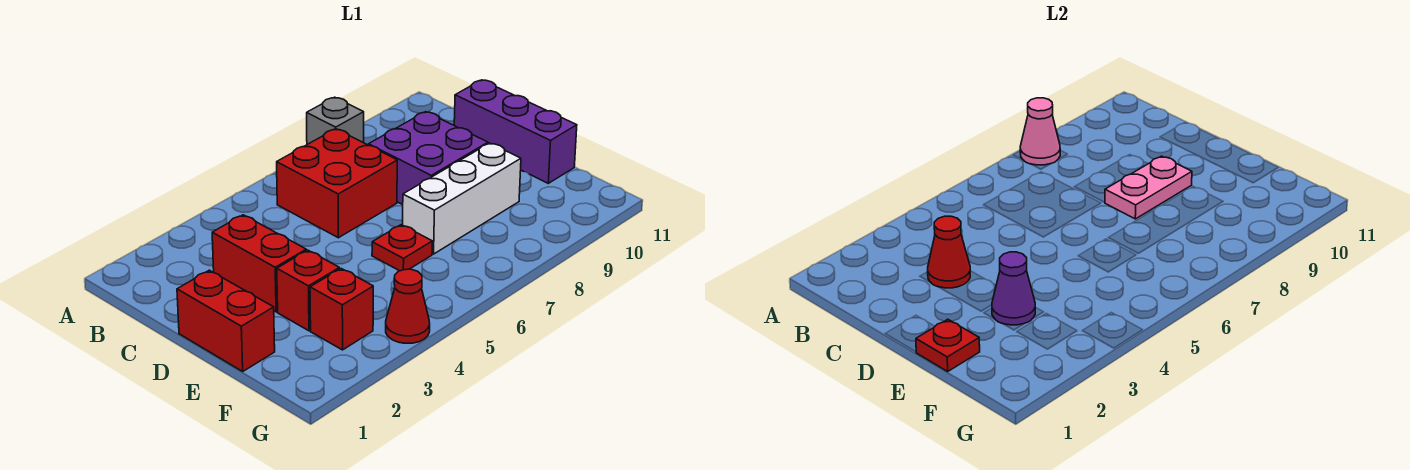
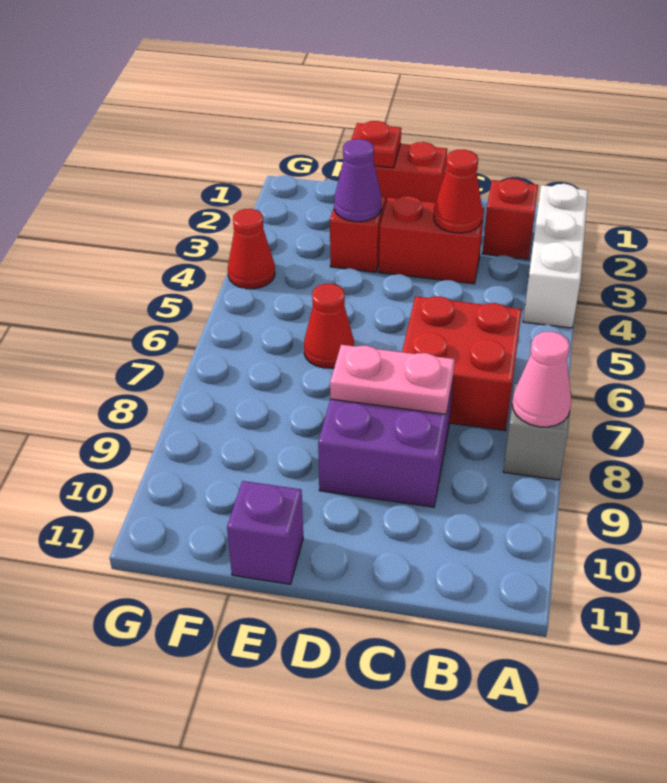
purple 1x3 brick [454,80,577,183] -> purple 1x1 brick [227,481,303,584]
pink 1x2 plate [1105,156,1192,219] -> pink 1x2 plate turned to [330,345,455,414]
red 1x1 plate [372,225,432,271] -> red 1x1 cone [304,284,354,368]
white 1x3 brick [403,143,521,254] -> white 1x3 brick moved to [523,184,588,328]
red 1x1 brick [310,269,373,350] -> red 1x1 brick moved to [482,179,538,259]

